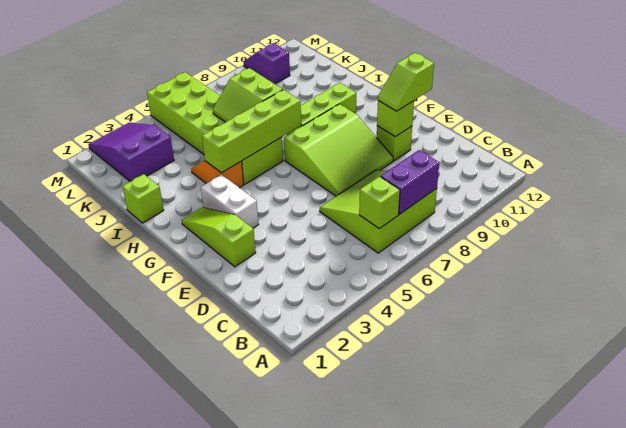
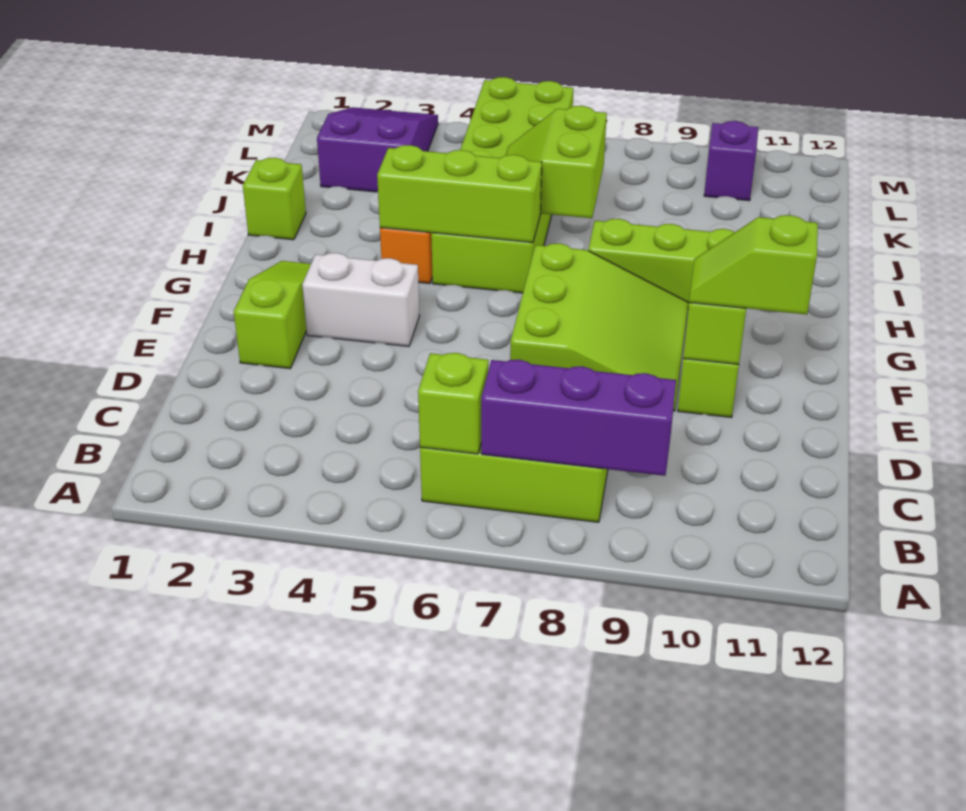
purple 1x2 brick [380,150,439,215] -> purple 1x3 brick [481,360,676,476]
lime 3x3 slope [284,104,393,196] -> lime 3x3 slope turned to [510,243,688,411]
white 1x2 brick [201,175,258,228] -> white 1x2 brick turned to [302,253,419,347]
lime 1x4 brick [202,90,301,173] -> lime 1x3 brick [377,145,542,243]

